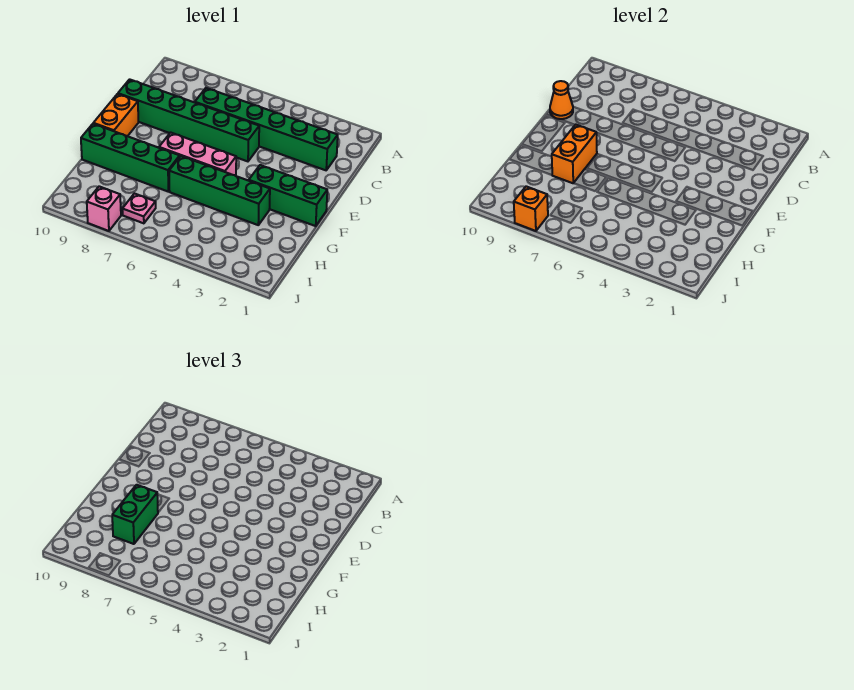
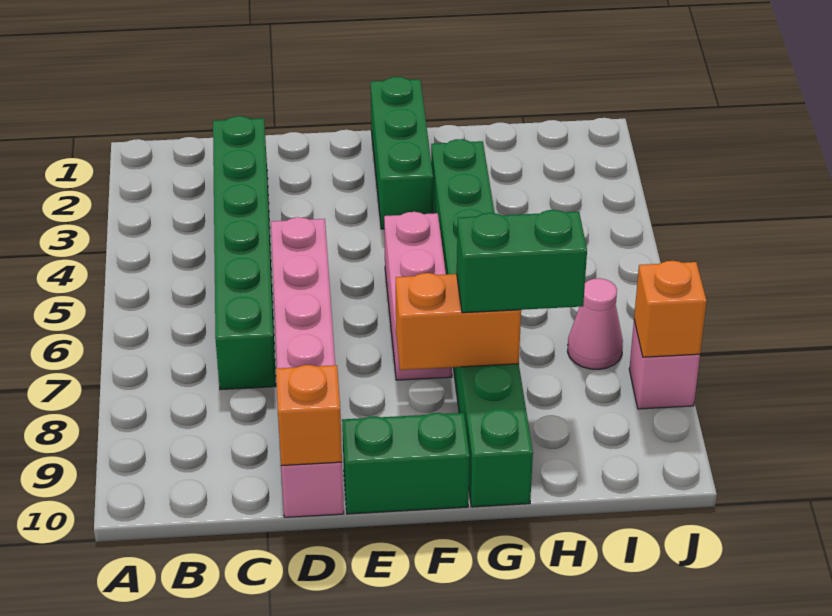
green 1x6 brick [118,79,259,161] -> pink 1x6 brick [271,217,344,517]
orange 1x1 cone [550,81,573,119] -> orange 1x1 brick [276,365,342,466]
orange 1x2 brick [93,94,138,136] -> green 1x2 brick [342,413,470,514]
pink 1x1 plate [122,194,156,223] -> pink 1x1 cone [567,278,623,369]

